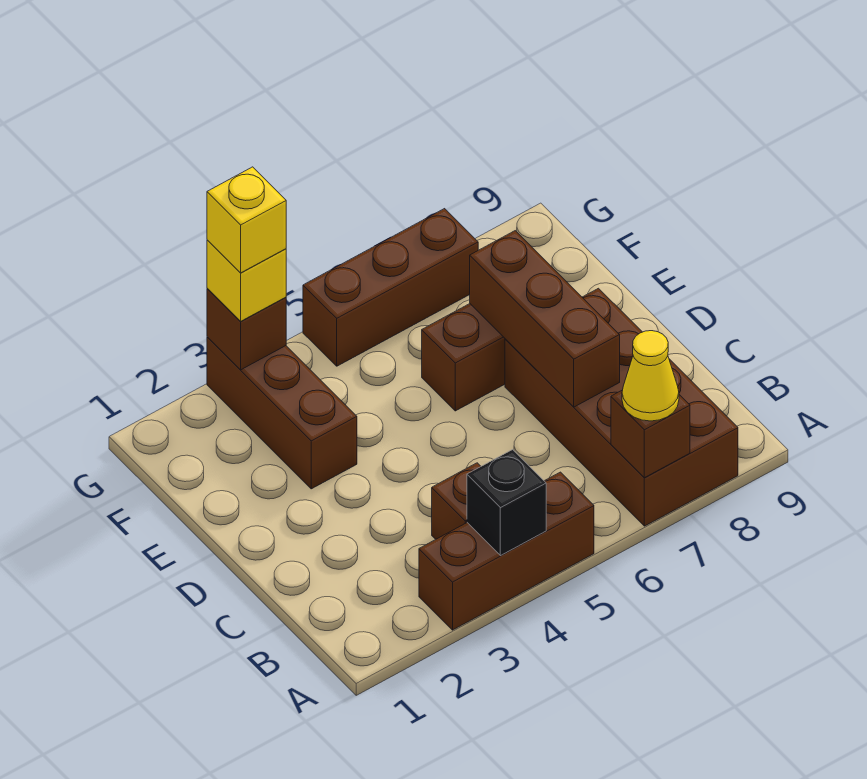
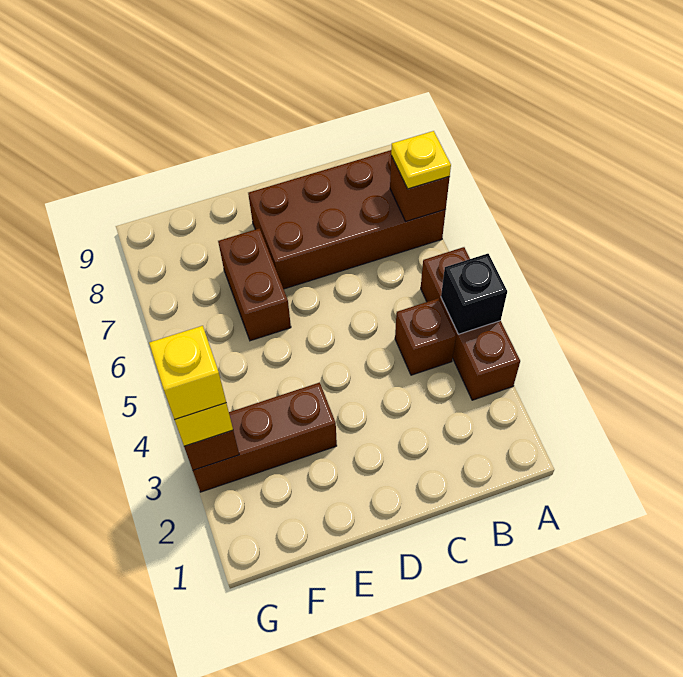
yellow 1x1 cone [622,331,679,421] -> yellow 1x1 plate [391,131,451,189]
brown 1x3 brick [470,231,620,407] -> none
brown 1x3 brick [303,209,478,366] -> none

